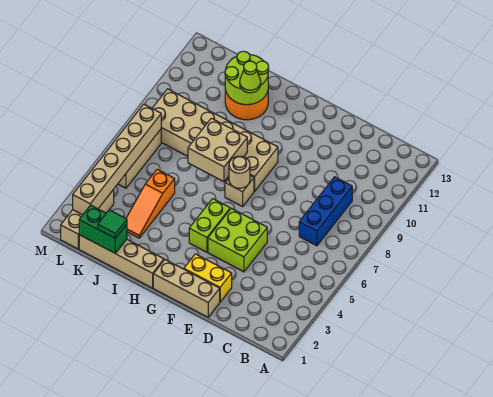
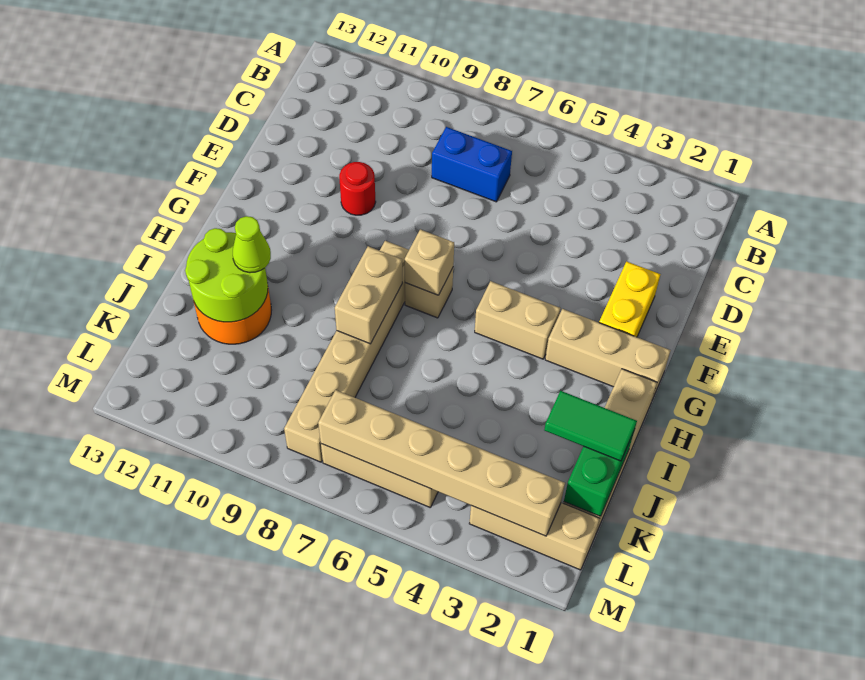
blue 1x3 brick [299,177,352,246] -> blue 1x2 brick [432,127,512,202]
tan 1x3 brick [153,260,220,317] -> tan 1x3 brick turned to [545,309,671,397]
lime 2x2 brick [208,208,267,272] -> none
none -> red 1x1 round brick [339,162,376,215]
lime 1x2 brick [189,199,230,252] -> tan 1x2 brick [475,281,560,359]
tan 1x1 round brick [229,156,250,188] -> tan 1x1 brick [405,229,454,295]
tan 2x6 brick [152,89,278,191] -> tan 1x6 brick [284,241,409,462]
tan 2x2 brick [188,118,247,182] -> tan 1x2 brick [335,246,402,344]
green 1x1 tile [98,210,127,238] -> green 1x2 tile [544,391,637,461]
orange 1x3 slope [126,169,175,238] -> none

